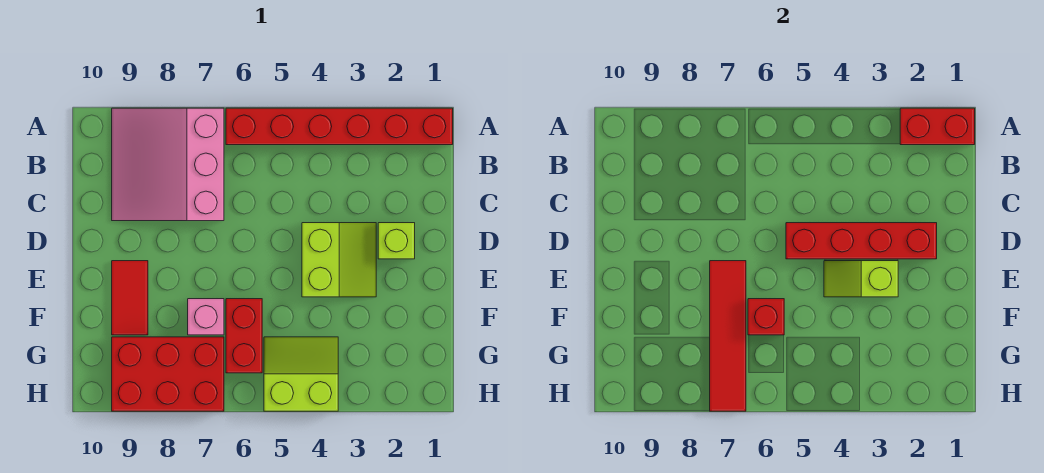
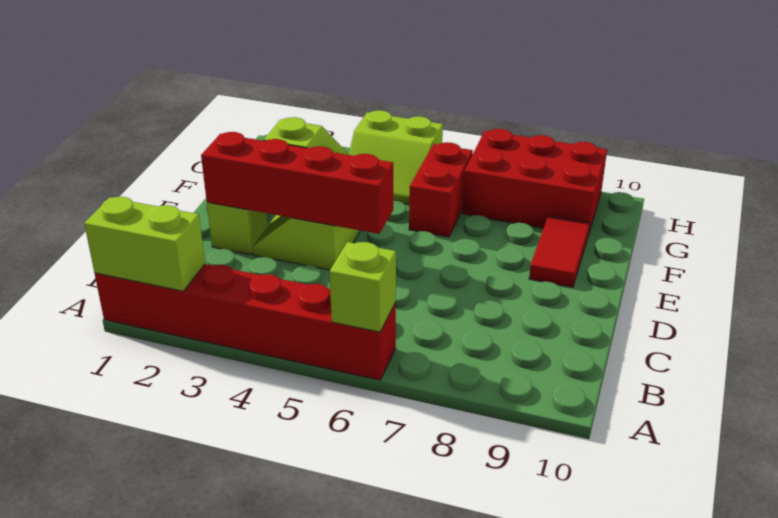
red 1x2 brick [900,108,975,145] -> lime 1x2 brick [84,197,205,291]
none -> lime 1x1 brick [330,242,396,332]
pink 3x3 slope [112,108,224,221] -> none
red 1x4 tile [710,261,746,411] -> none
red 1x1 brick [748,299,784,335] -> none
pink 1x1 brick [188,299,224,335] -> none

